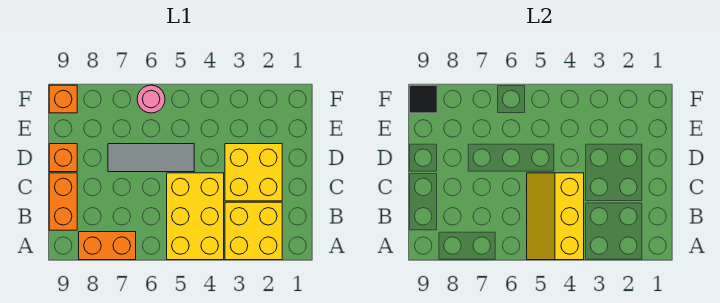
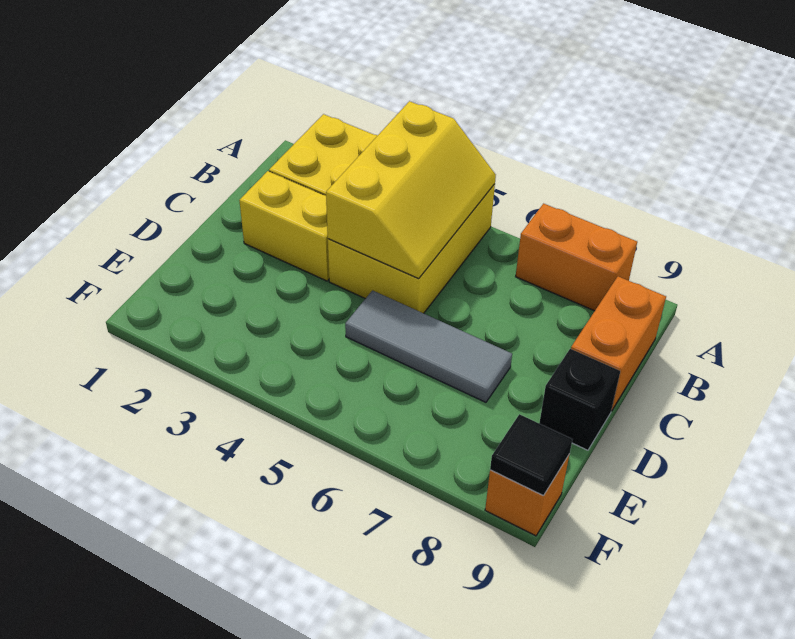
yellow 2x2 brick [225,144,282,201] -> yellow 1x2 brick [239,171,329,281]
orange 1x1 brick [49,144,77,172] -> black 1x1 brick [539,349,620,450]
pink 1x1 round brick [137,85,165,113] -> none

